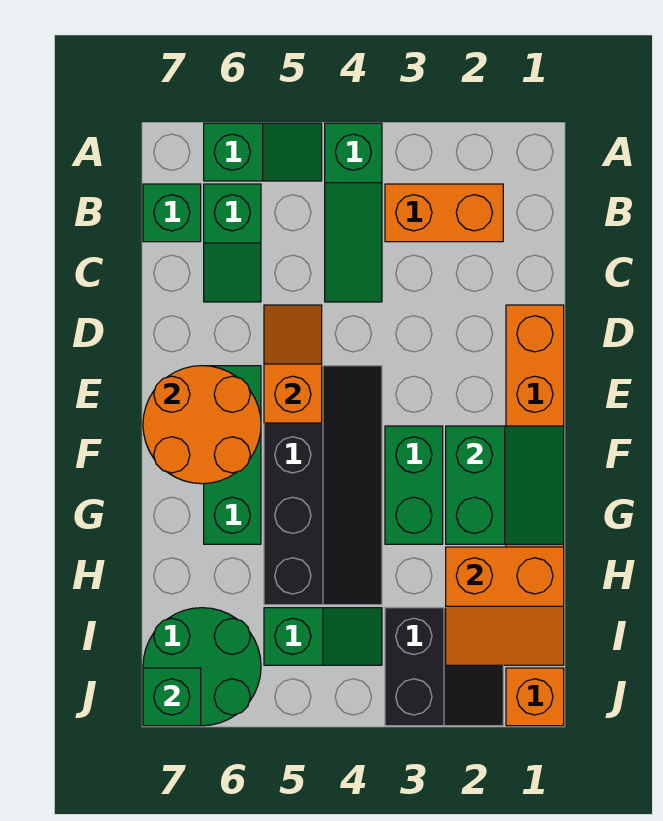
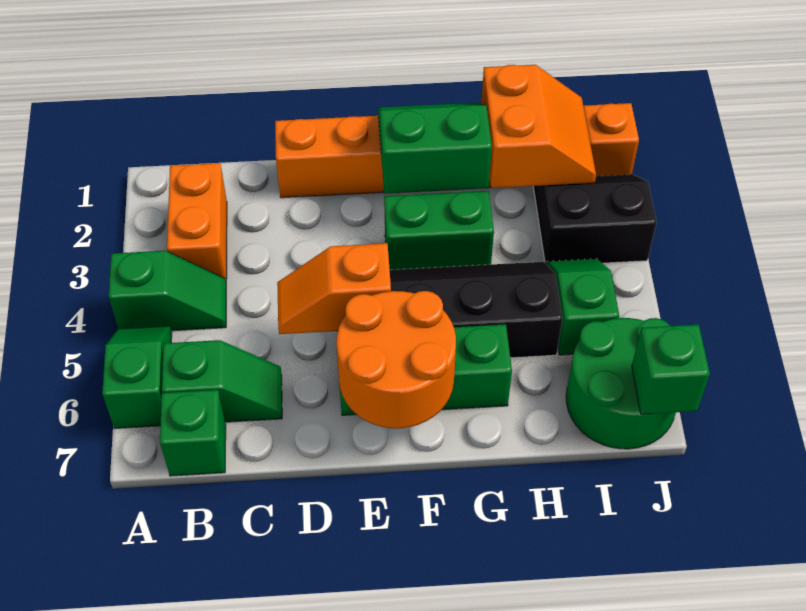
green 1x3 slope [325,123,382,302] -> green 1x2 slope [109,251,226,331]

